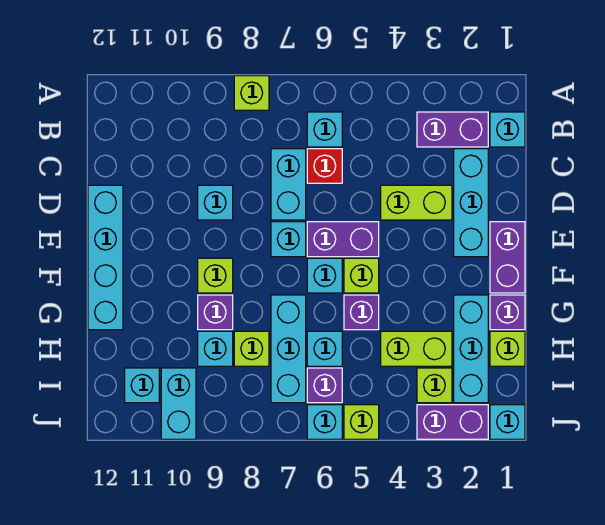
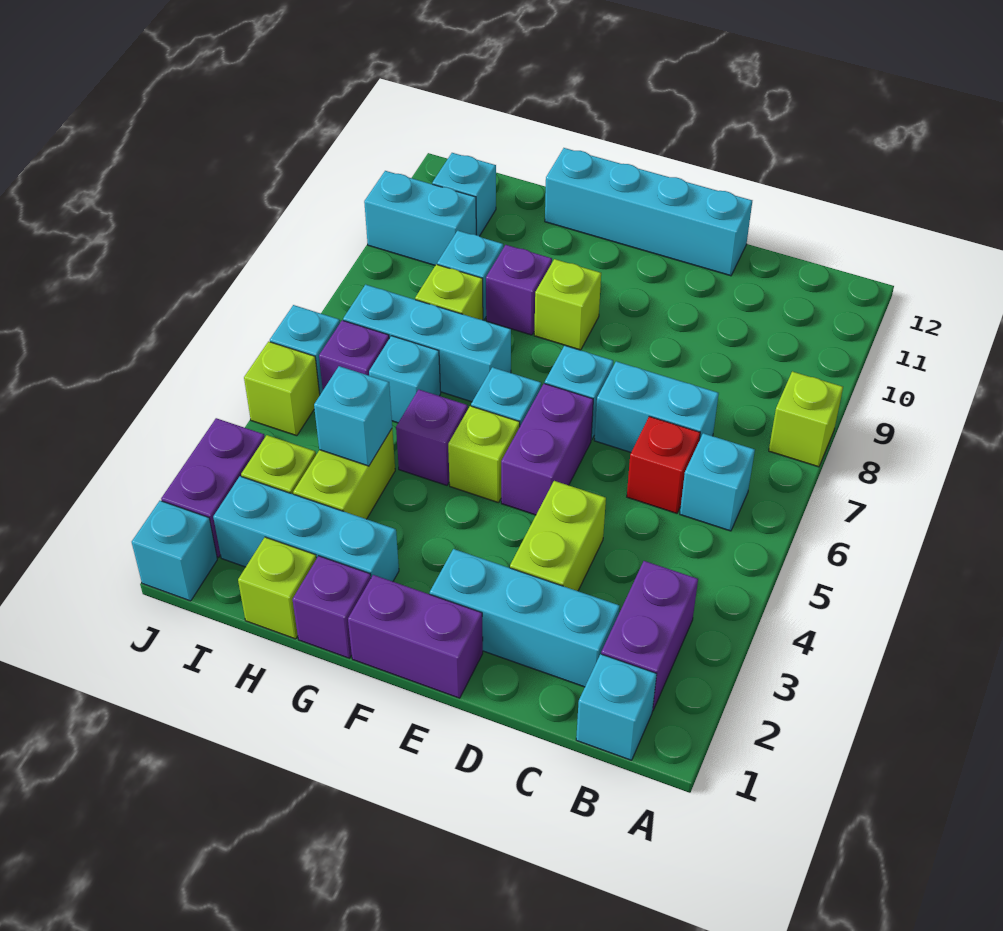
cyan 1x1 brick [198,185,233,220] -> cyan 1x1 brick moved to [314,366,392,466]

